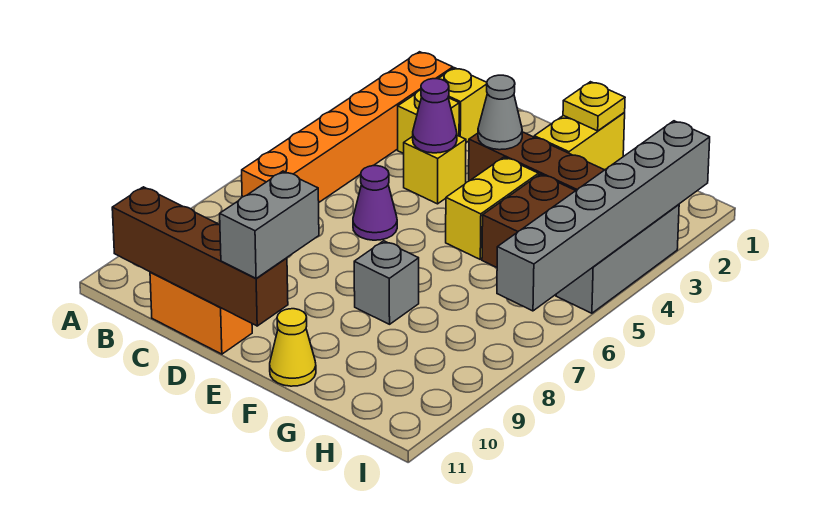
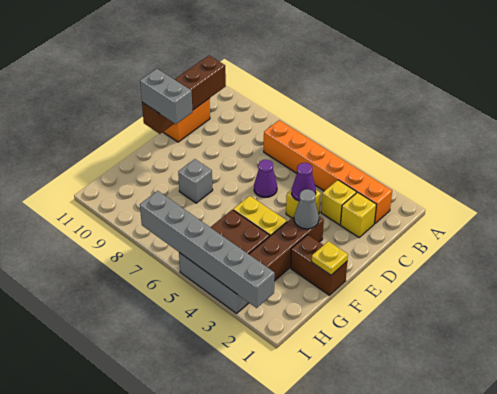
yellow 1x2 brick [534,112,625,170] -> brown 1x2 brick [291,235,347,295]
yellow 1x1 cone [270,309,316,386] -> none

